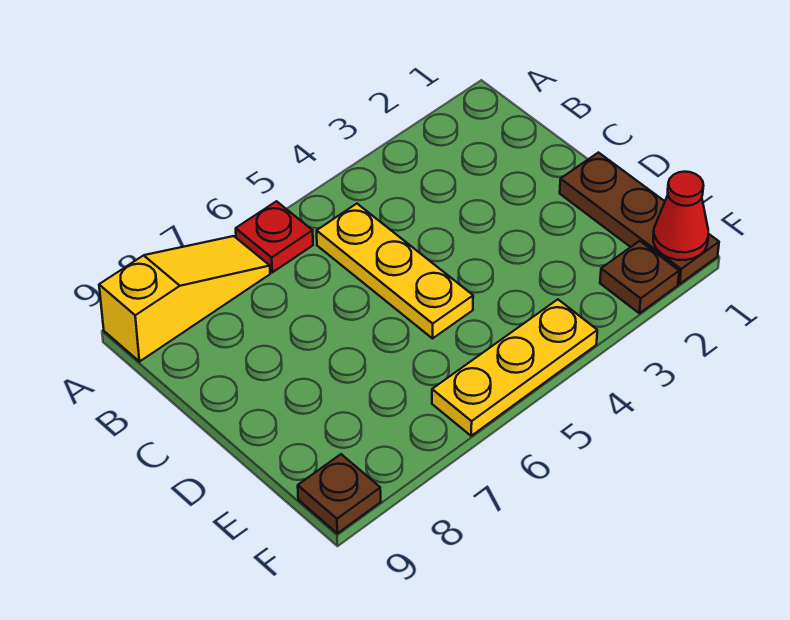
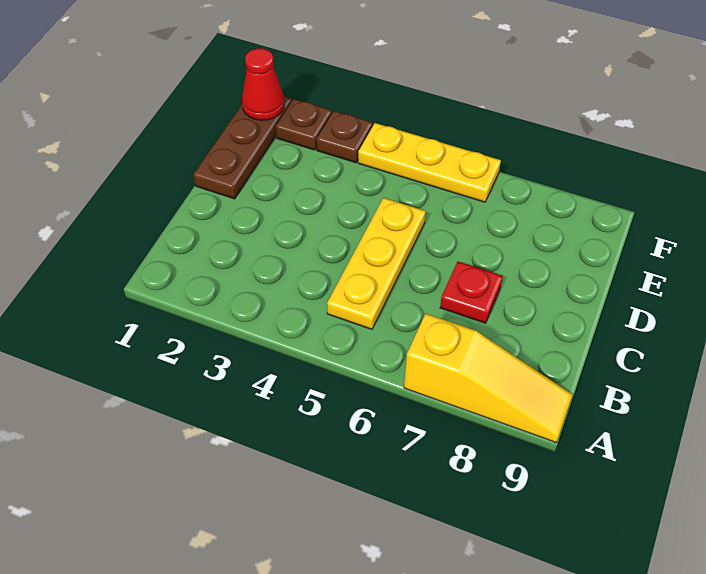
red 1x1 plate [236,201,313,272] -> red 1x1 plate moved to [440,261,503,323]
yellow 1x3 slope [99,236,270,362] -> yellow 1x3 slope turned to [404,314,572,442]
brown 1x1 plate [298,454,381,533] -> brown 1x1 plate moved to [317,111,373,163]

